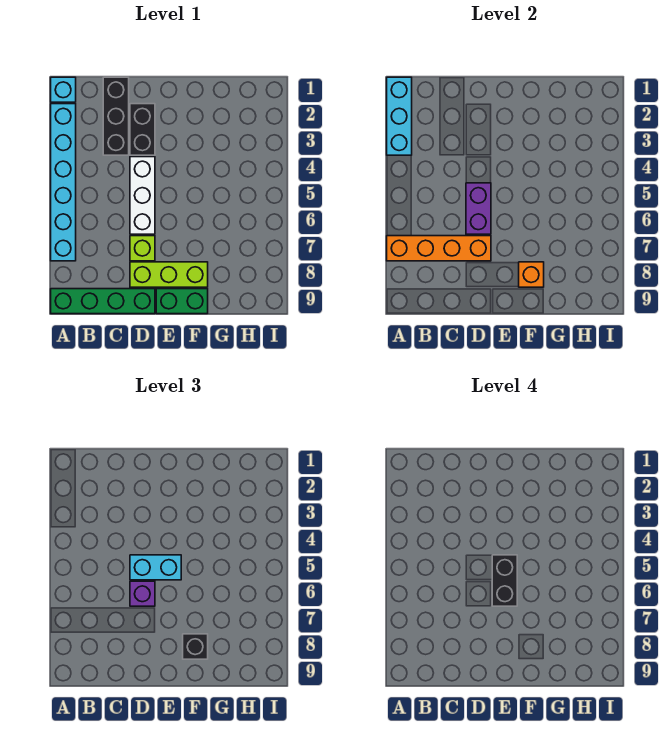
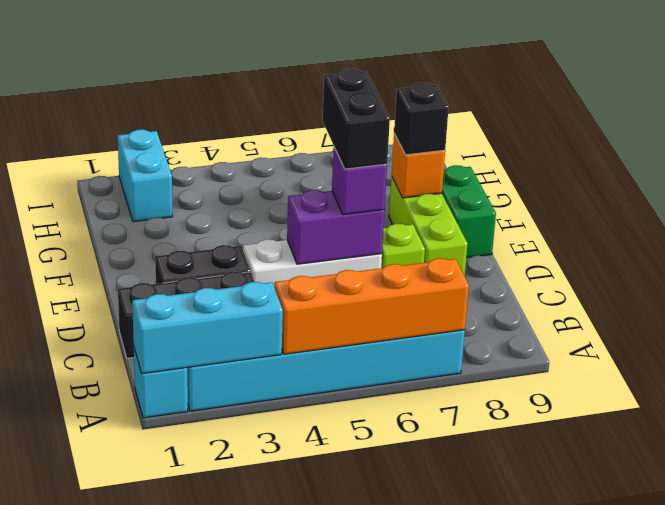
orange 1x4 brick [387,236,491,261] -> orange 1x4 brick turned to [274,258,469,354]
green 1x4 brick [51,289,155,314] -> none
cyan 1x2 brick [130,555,181,580] -> cyan 1x2 brick moved to [118,130,173,222]
black 1x2 brick [492,555,517,606] -> black 1x2 brick turned to [323,69,390,169]

